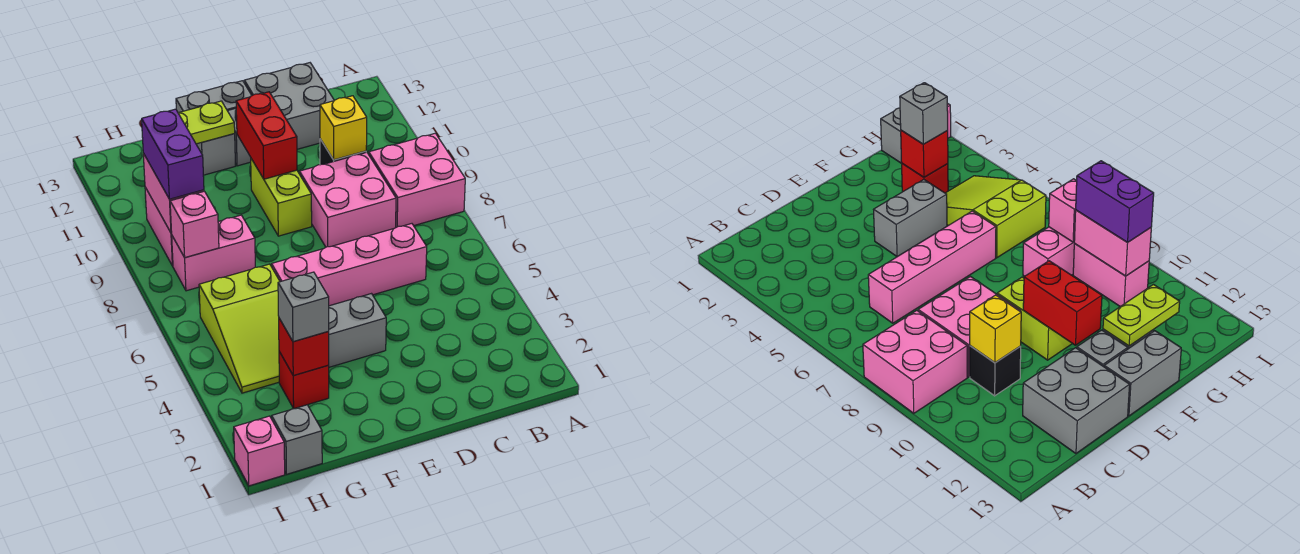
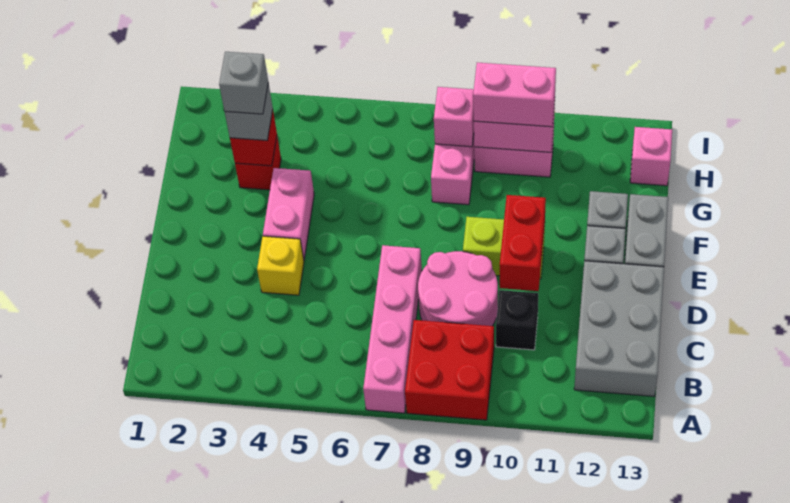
pink 2x2 brick [369,133,465,227] -> red 2x2 brick [405,320,494,420]
pink 1x4 brick [272,224,427,306] -> pink 1x4 brick moved to [363,245,422,413]
pink 2x2 brick [300,152,396,247] -> pink 2x2 round brick [418,251,498,326]
yellow 1x1 brick [320,96,367,160] -> yellow 1x1 brick moved to [257,236,304,295]
grey 2x2 brick [244,63,334,149] -> grey 2x3 brick [574,261,664,396]
grey 1x2 brick [328,294,386,367] -> pink 1x2 brick [263,168,314,259]
red 1x2 brick [236,92,297,179] -> red 1x2 brick turned to [500,195,546,291]
lime 1x2 plate [178,101,235,144] -> none
lime 2x3 slope [199,264,280,393] -> none
grey 1x1 brick [272,405,322,474] -> grey 1x1 brick moved to [219,52,268,114]
purple 1x2 brick [142,109,204,199] -> pink 1x2 brick [473,63,556,127]
pink 1x1 brick [234,416,285,486] -> pink 1x1 brick moved to [630,127,672,186]

